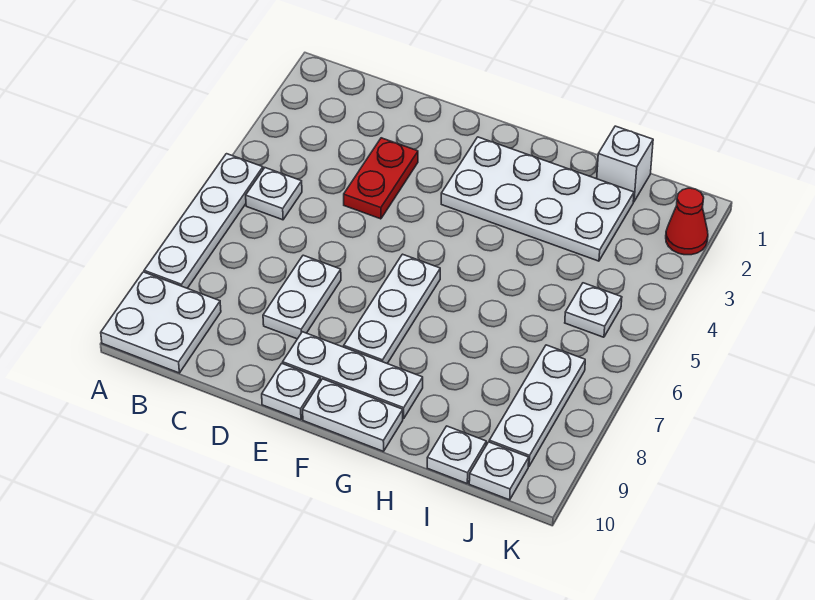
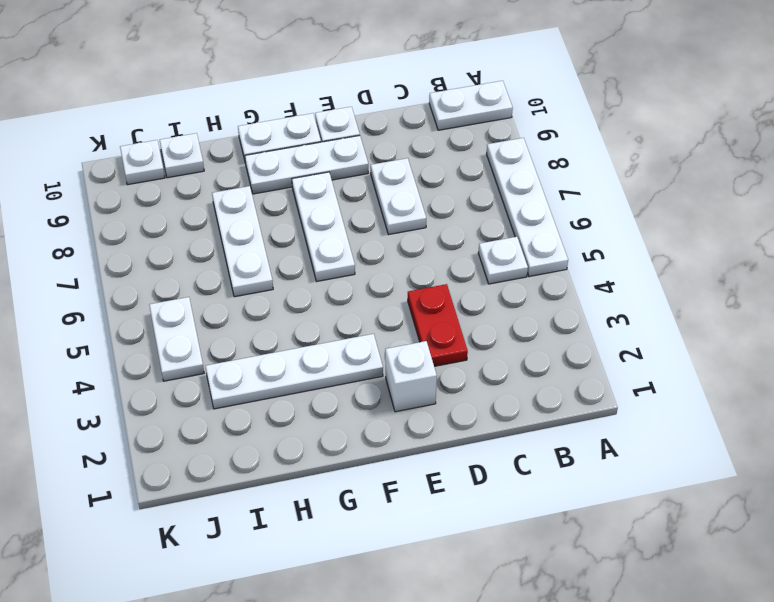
white 2x2 plate [101,272,221,373] -> white 1x2 plate [429,81,513,130]
white 2x4 plate [441,137,634,261] -> white 1x4 plate [205,334,383,409]
white 1x1 brick [597,126,653,202] -> white 1x1 brick moved to [385,341,437,412]
white 1x1 plate [565,283,622,337] -> white 1x2 plate [149,297,204,381]
white 1x3 plate [489,345,585,466] -> white 1x3 plate moved to [212,186,273,297]
red 1x1 cone [666,188,708,255] -> none

